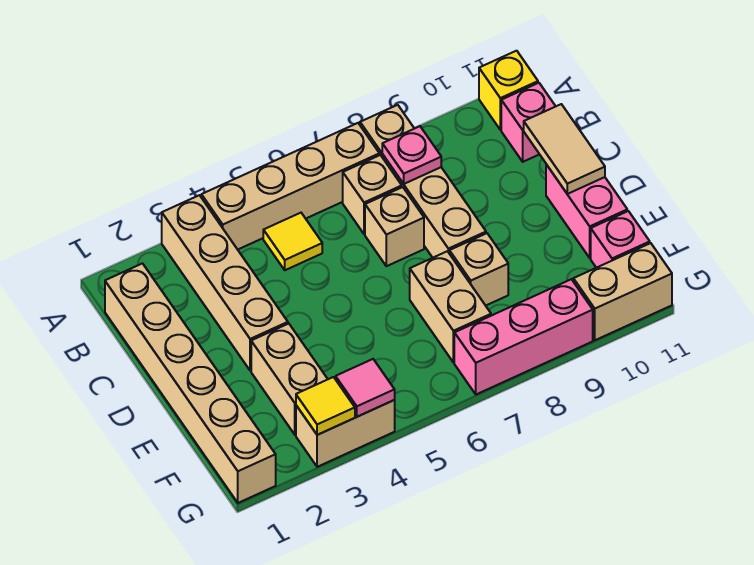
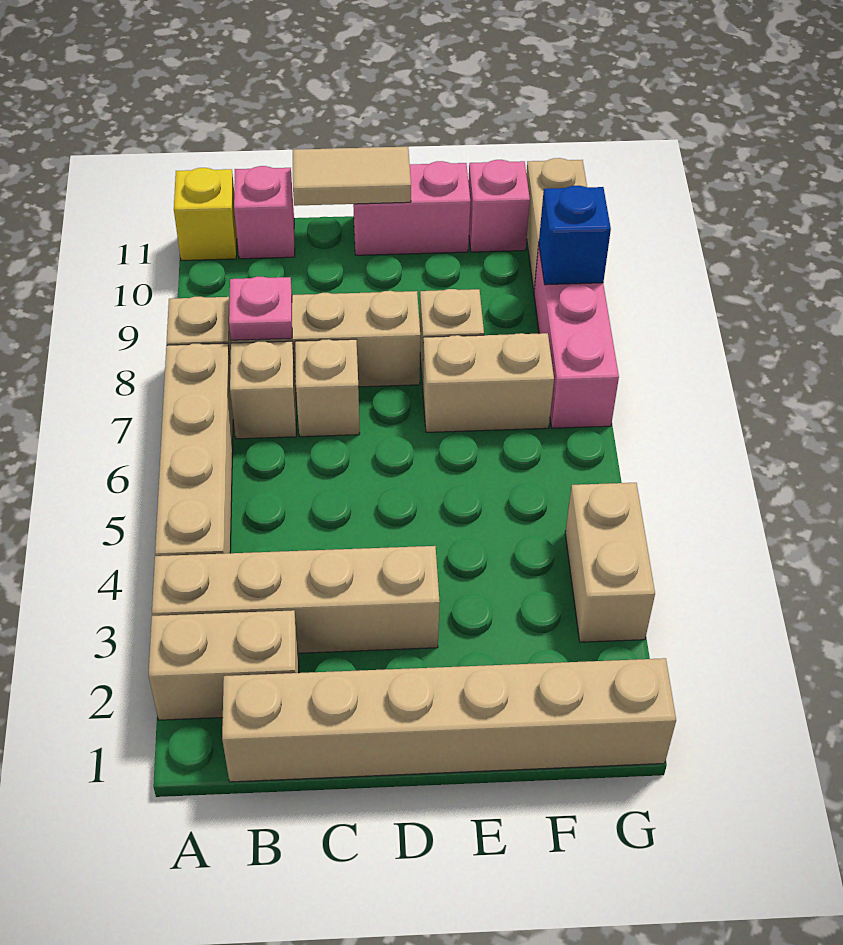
yellow 1x1 tile [263,213,322,270] -> none
tan 1x2 brick [251,324,328,435] -> tan 1x2 brick moved to [148,610,299,720]
yellow 1x1 tile [296,377,355,435] -> none
pink 1x1 tile [336,359,395,417] -> none
none -> blue 1x1 brick [539,186,611,285]

